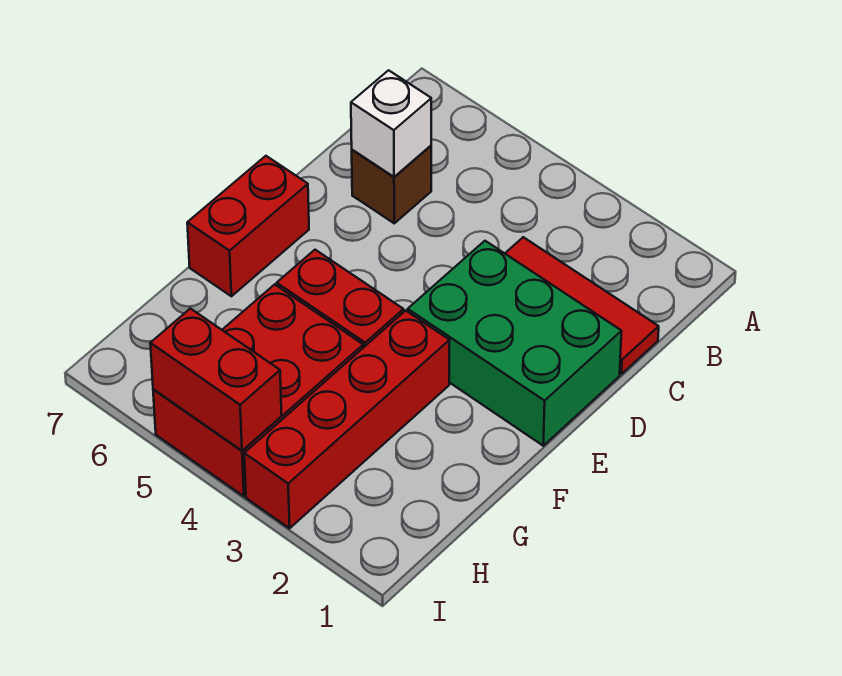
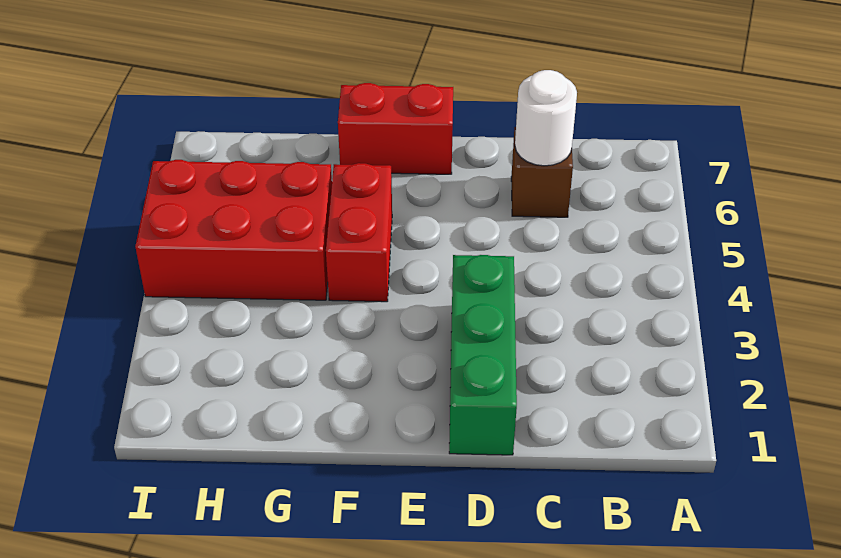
red 1x3 tile [505,237,659,374] -> none
white 1x1 brick [351,70,431,177] -> white 1x1 round brick [515,70,577,166]
green 2x3 brick [408,241,622,446] -> green 1x3 brick [449,255,517,455]
red 1x4 brick [244,311,450,528] -> none
red 1x2 brick [150,309,282,451] -> none

